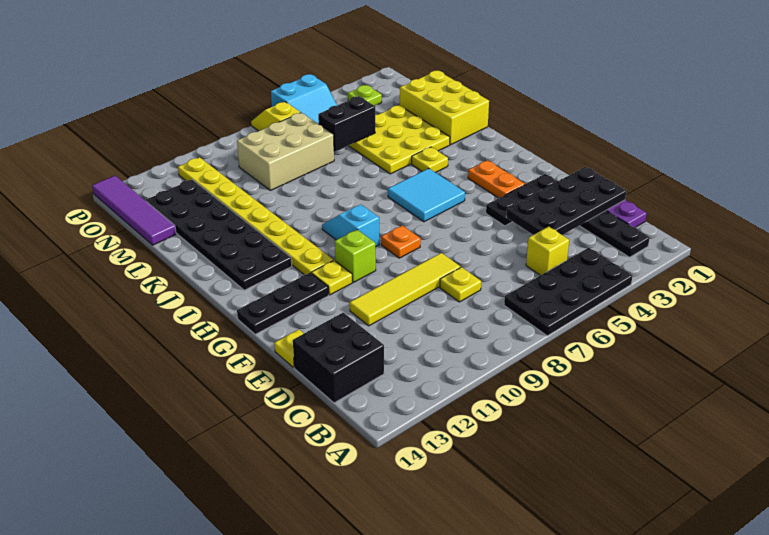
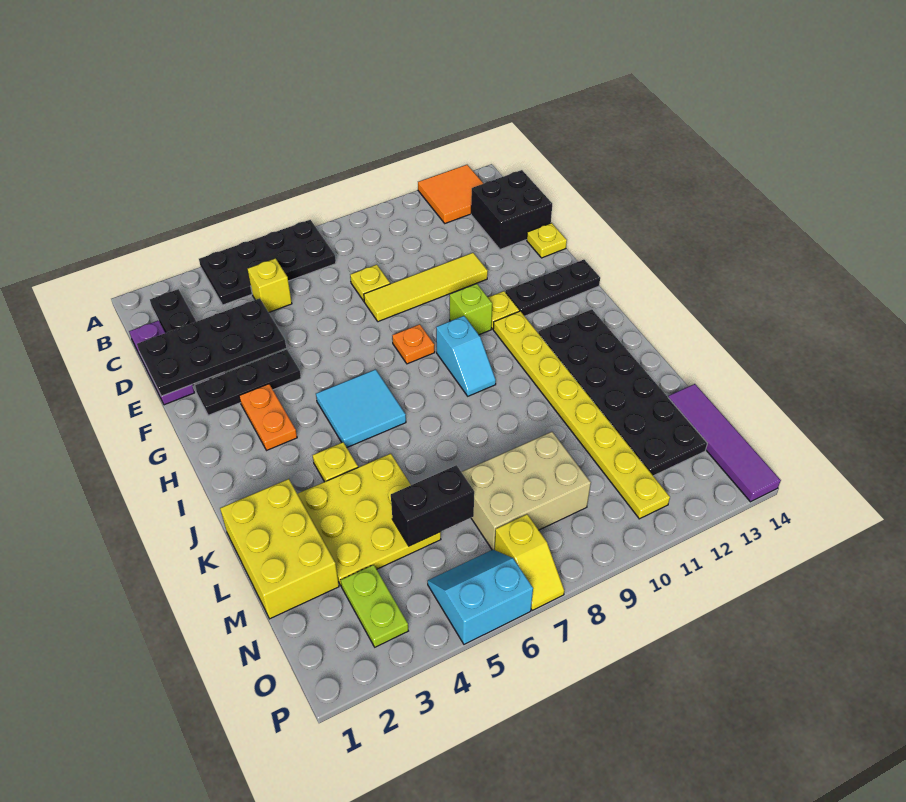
none -> orange 2x2 tile [418,165,484,223]
lime 1x1 plate [348,85,382,106] -> lime 1x2 plate [341,565,408,647]

